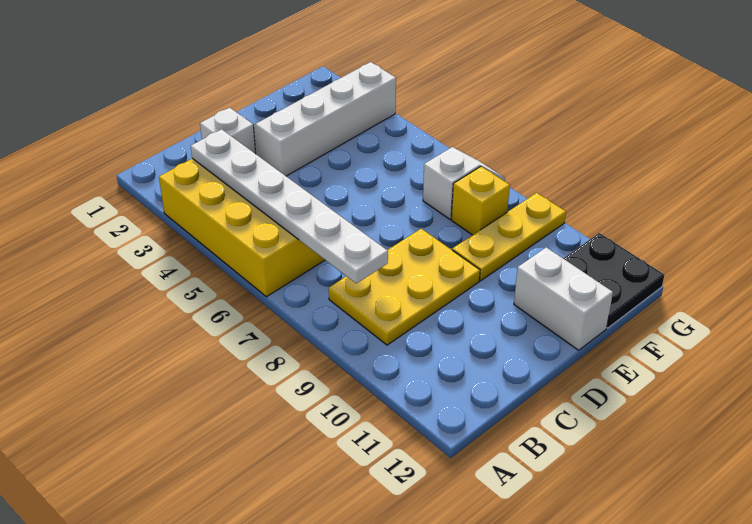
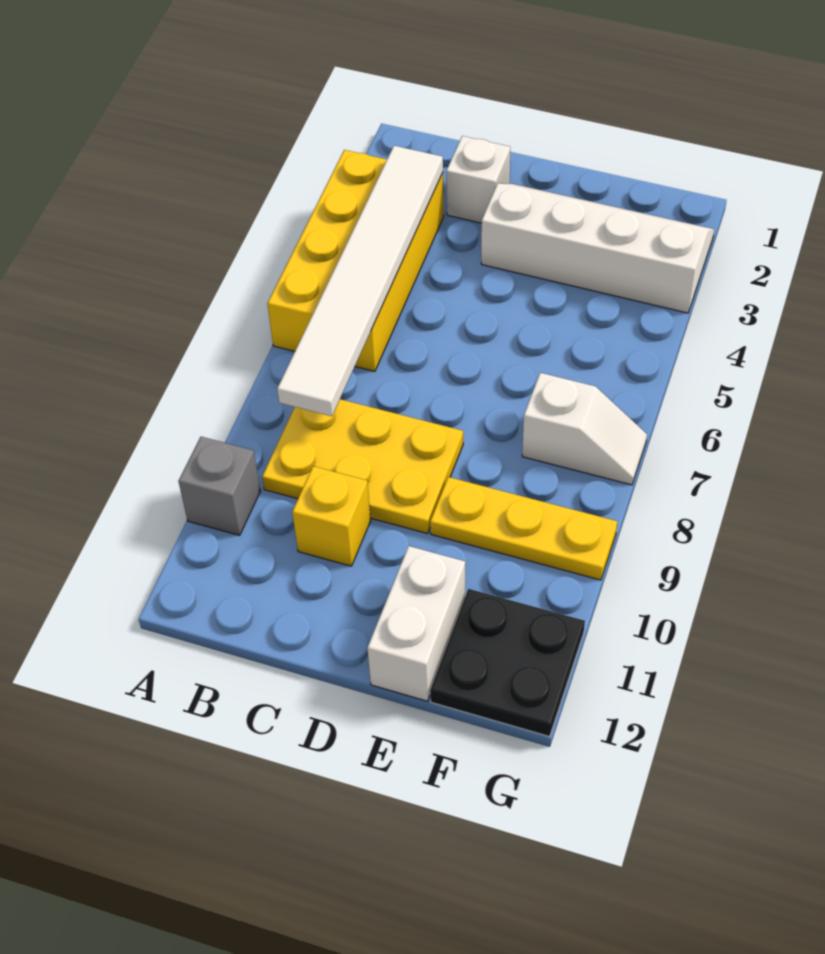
none -> grey 1x1 brick [178,437,260,535]
white 1x6 plate [191,129,388,283] -> white 1x6 tile [277,146,443,416]
yellow 1x1 brick [451,167,510,235] -> yellow 1x1 brick moved to [292,466,371,566]

